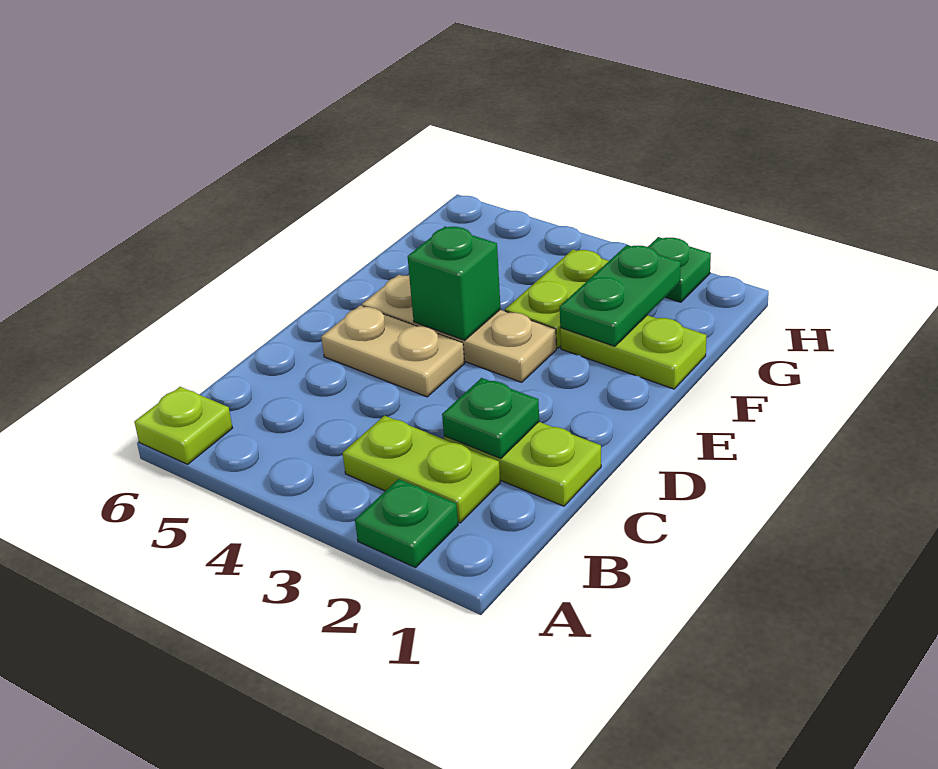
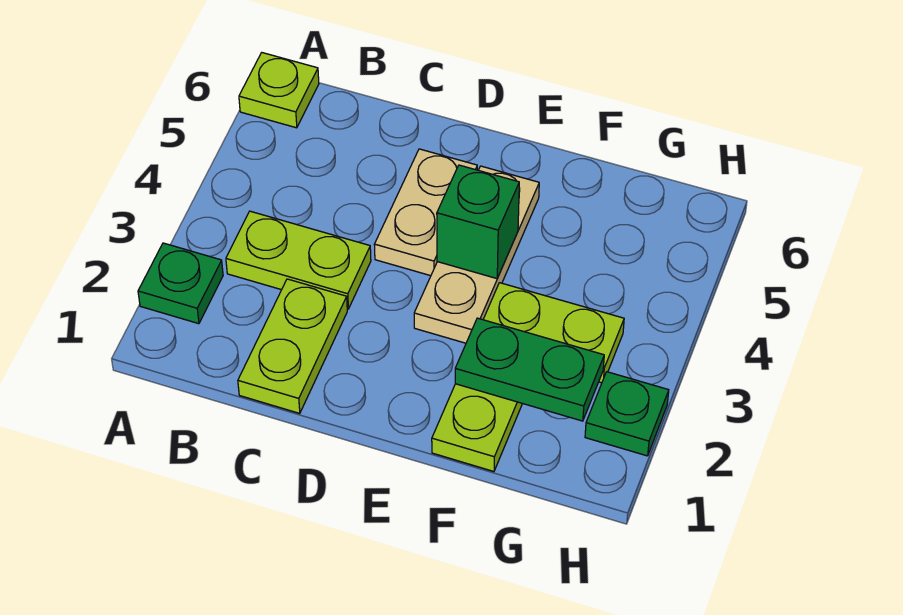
lime 1x2 plate [343,416,500,523] -> lime 1x2 plate turned to [226,211,371,309]
green 1x1 plate [442,378,539,459] -> none

